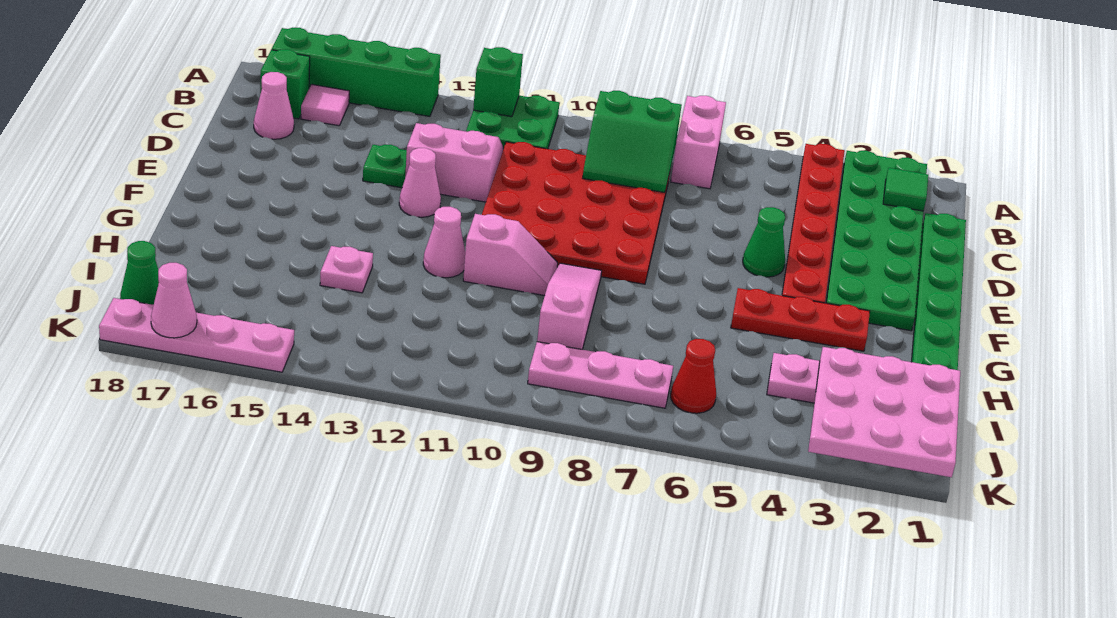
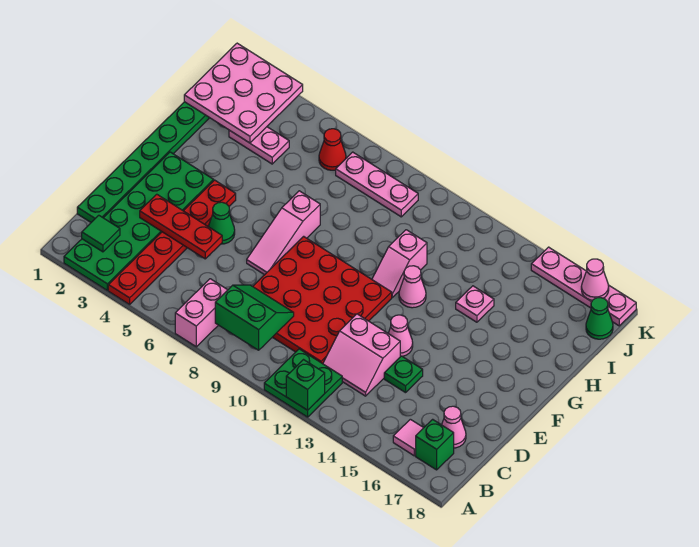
green 1x4 brick [272,28,441,116] -> none
red 1x3 plate [731,288,870,351] -> red 1x3 plate moved to [140,194,222,259]
pink 1x3 slope [537,263,602,350] -> pink 1x3 slope moved to [247,191,320,275]
pink 1x2 slope [463,214,558,296] -> pink 1x2 slope turned to [372,230,427,297]

